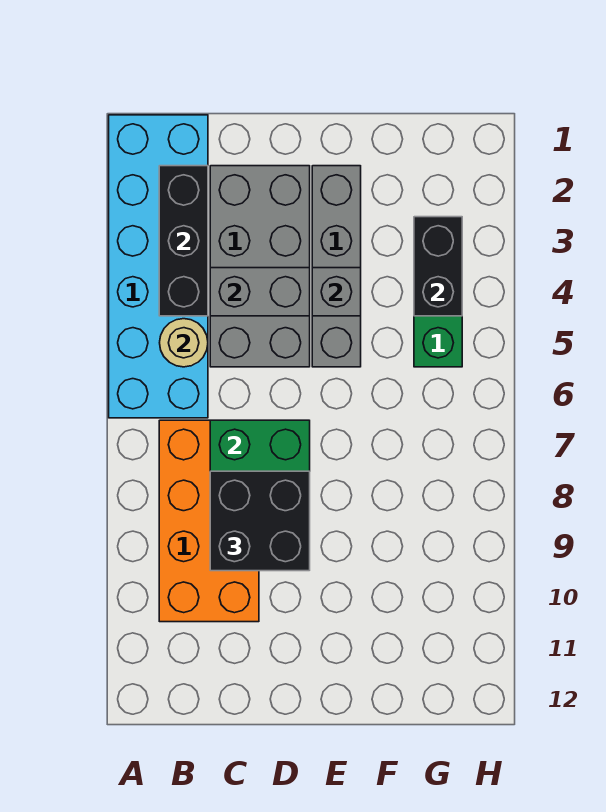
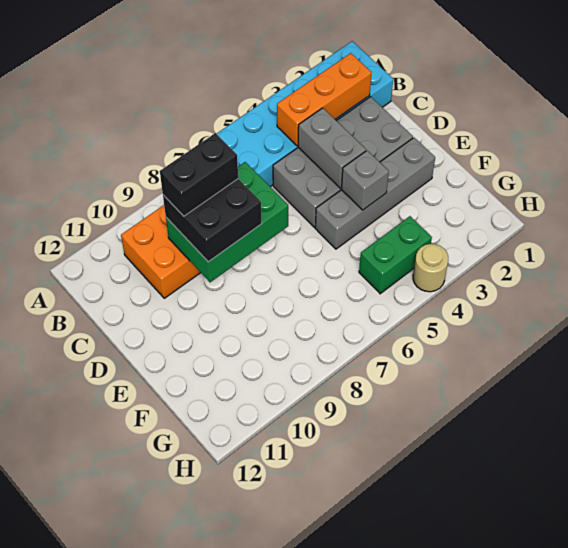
black 1x3 brick [159,166,208,316] -> orange 1x3 brick [277,53,371,146]
tan 1x1 round brick [160,319,208,367] -> tan 1x1 round brick moved to [413,244,448,292]
black 1x2 brick [414,217,462,316] -> black 1x2 brick moved to [160,133,238,216]

